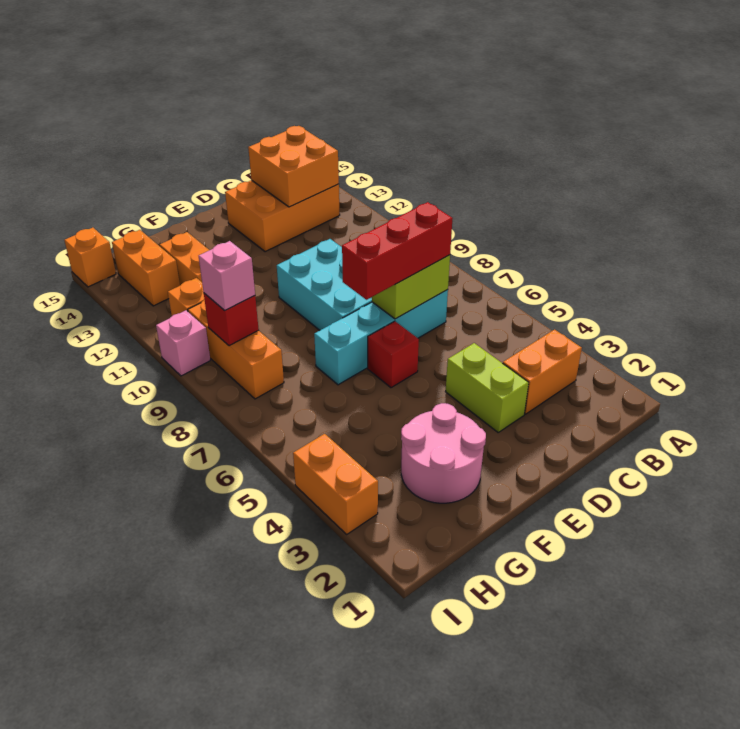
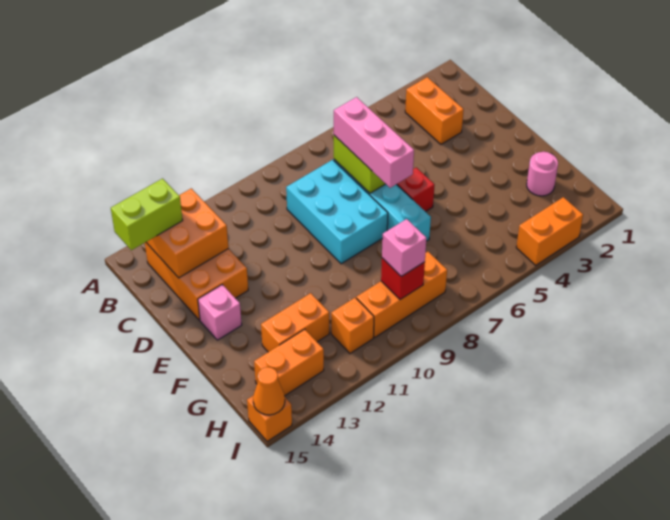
red 1x3 brick [342,202,453,300] -> pink 1x3 brick [334,97,414,188]
lime 1x2 brick [446,343,529,432] -> lime 1x2 brick moved to [111,179,183,250]
cyan 2x3 brick [277,239,372,330] -> cyan 2x3 brick turned to [286,160,388,264]
pink 2x2 round brick [401,403,486,503] -> pink 1x1 round brick [527,152,558,196]
pink 1x1 brick [156,310,210,376] -> pink 1x1 brick moved to [198,285,242,340]
none -> orange 1x1 cone [253,367,285,415]

